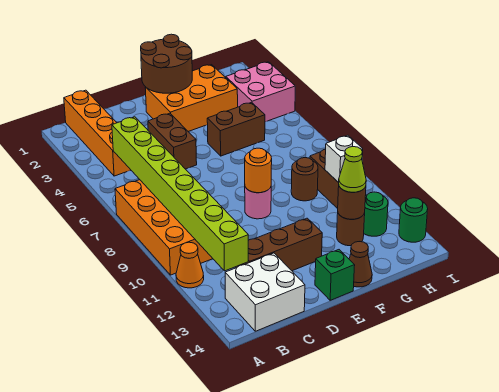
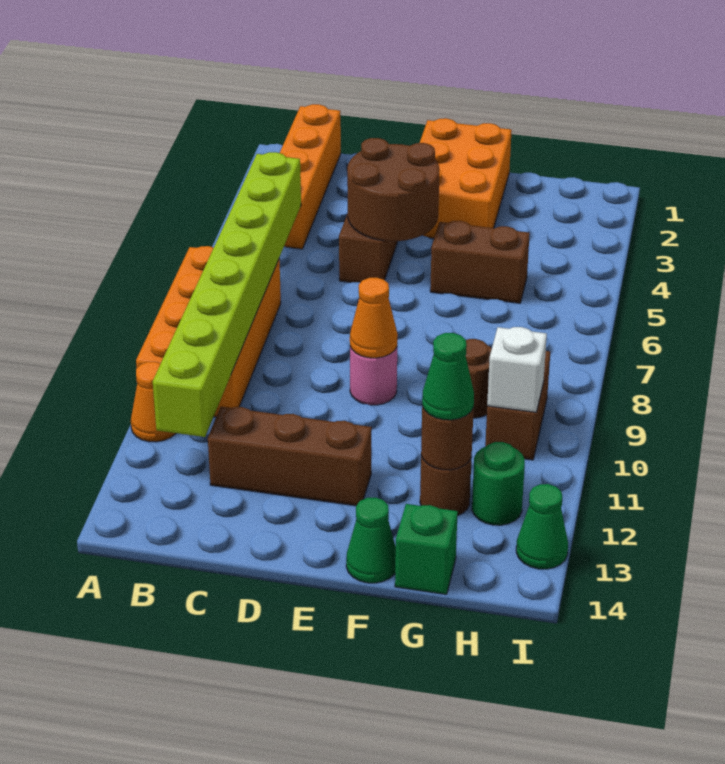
white 2x2 brick [225,253,305,331] -> none
brown 2x2 round brick [141,34,192,93] -> brown 2x2 round brick moved to [347,138,439,241]
orange 2x3 brick [145,65,238,132] -> orange 2x3 brick turned to [420,118,512,238]
orange 1x1 round brick [245,148,272,193] -> orange 1x1 cone [350,278,398,358]
green 1x1 brick [315,250,355,300] -> green 1x1 brick moved to [395,504,458,594]
brown 1x1 cone [349,242,372,287] -> green 1x1 cone [346,497,396,583]
lime 1x1 cone [339,147,366,192] -> green 1x1 cone [422,333,474,420]
pink 2x2 brick [226,62,295,122] -> none
green 1x1 round brick [399,198,428,242] -> green 1x1 cone [516,484,568,569]

